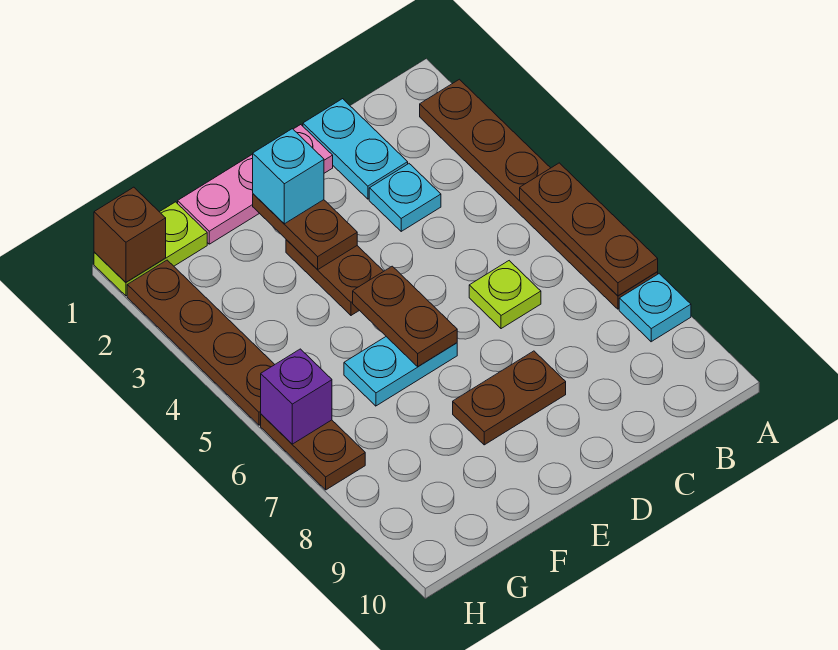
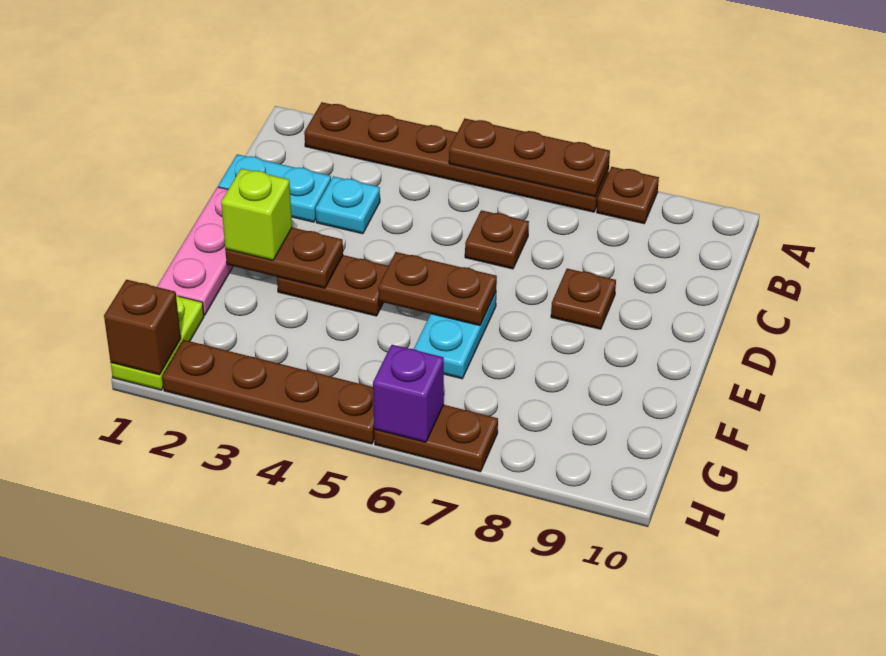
cyan 1x1 plate [619,274,691,342] -> brown 1x1 plate [597,167,659,224]
lime 1x1 plate [469,261,541,329] -> brown 1x1 plate [465,210,529,269]
brown 1x2 plate [453,351,566,445] -> brown 1x1 plate [551,269,616,329]
cyan 1x1 brick [253,129,324,224] -> lime 1x1 brick [221,168,292,260]

